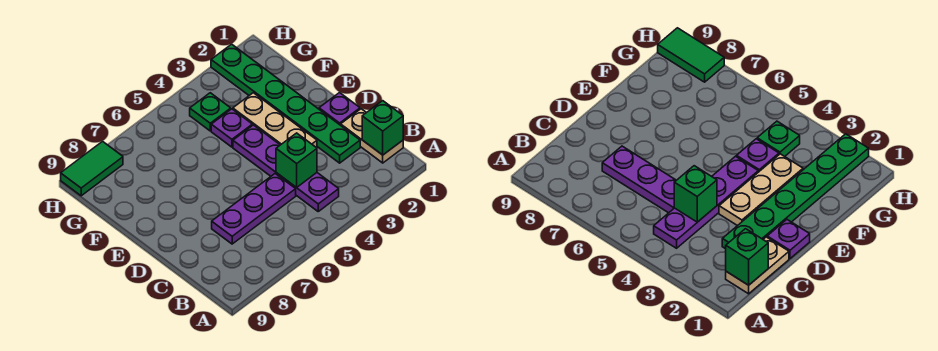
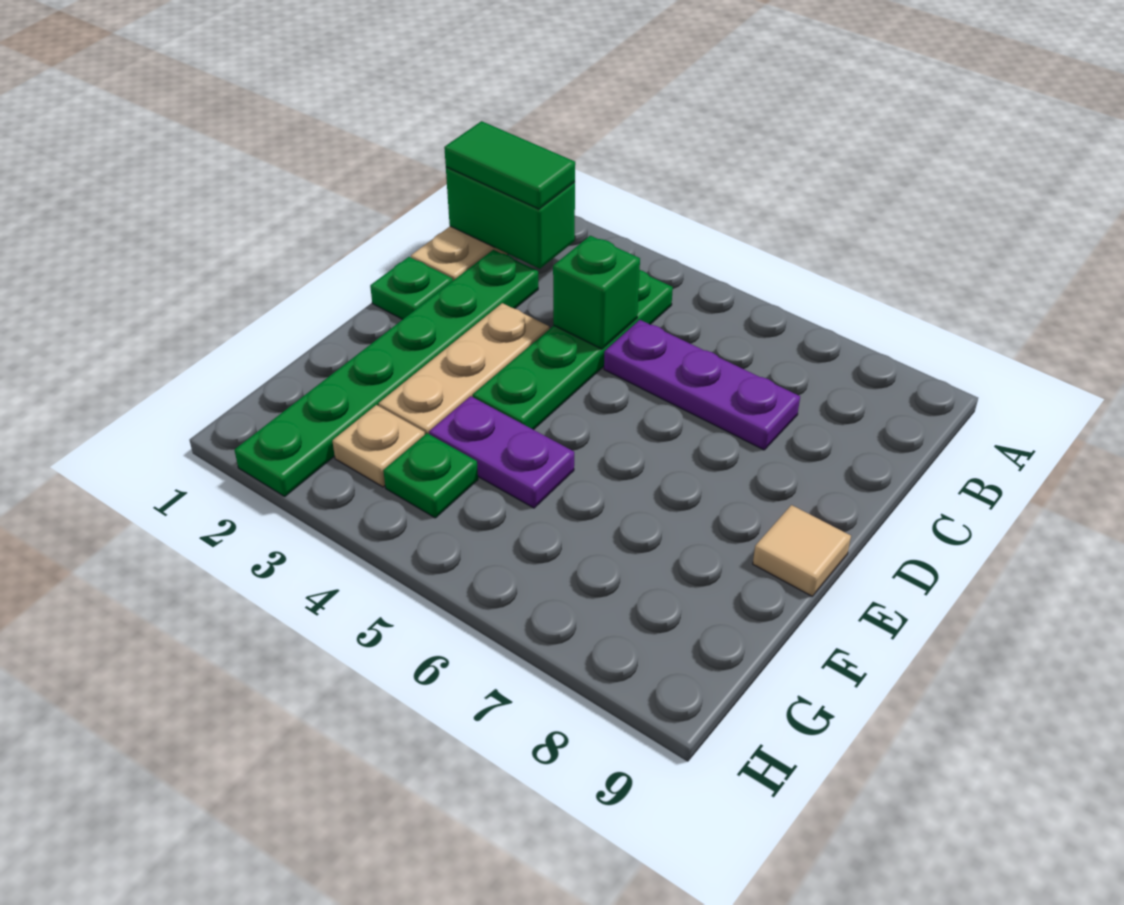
green 1x1 brick [362,101,403,155] -> green 1x2 brick [446,167,575,269]
purple 1x4 plate [233,125,339,211] -> green 1x4 plate [473,270,673,430]
purple 1x1 plate [319,93,360,125] -> green 1x1 plate [370,257,453,319]
none -> tan 1x1 tile [753,505,851,596]
purple 1x1 plate [211,109,252,147] -> purple 1x2 plate [429,396,574,508]
none -> tan 1x1 plate [332,405,425,487]
green 1x2 tile [61,141,123,196] -> green 1x2 tile moved to [444,121,575,209]

